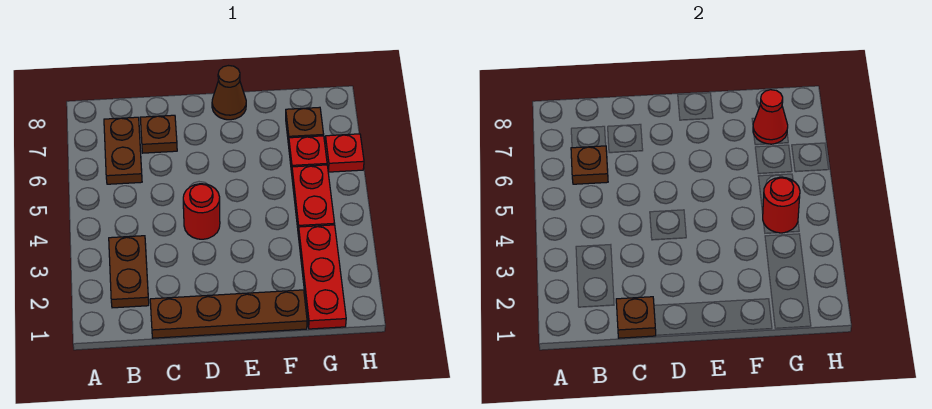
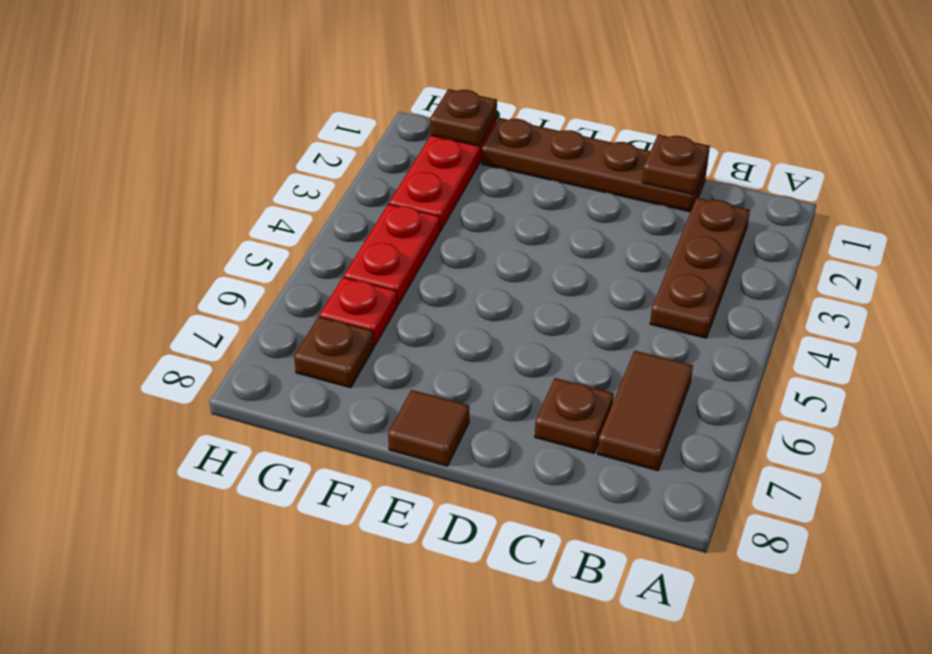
brown 1x2 plate [109,236,149,308] -> brown 1x3 plate [650,198,750,338]
brown 1x2 plate [104,117,142,184] -> brown 1x2 tile [598,351,693,471]
brown 1x1 plate [571,146,608,184] -> brown 1x1 plate moved to [430,89,497,146]
red 1x1 round brick [183,184,220,239] -> none
brown 1x1 cone [212,66,246,120] -> brown 1x1 tile [388,390,469,466]
red 1x1 round brick [763,177,800,233] -> none
red 1x1 cone [753,90,788,144] -> none
red 1x1 plate [325,134,364,172] -> none

